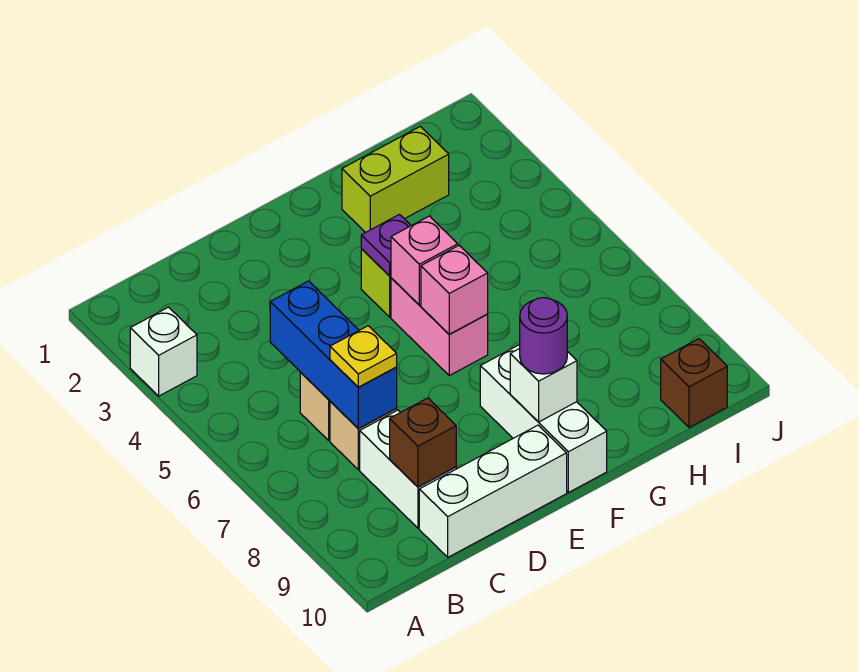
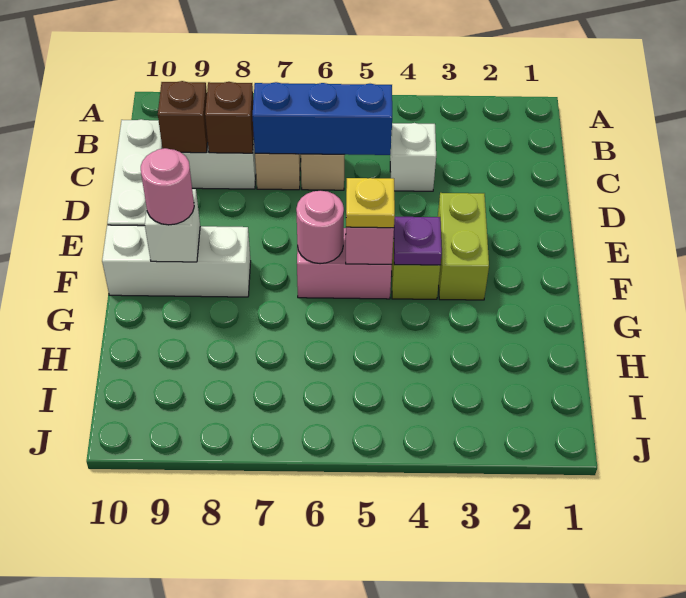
white 1x1 brick [130,307,197,396] -> white 1x1 brick moved to [390,123,436,191]
yellow 1x1 plate [330,326,397,387] -> yellow 1x1 plate moved to [346,178,395,228]
pink 1x1 brick [421,246,488,334] -> pink 1x1 round brick [296,190,344,264]
purple 1x1 round brick [520,298,567,374] -> pink 1x1 round brick [141,148,194,225]
lime 1x2 brick [342,126,449,233] -> lime 1x2 brick moved to [438,193,489,300]
brown 1x1 brick [661,339,727,428] -> brown 1x1 brick moved to [205,82,254,153]

